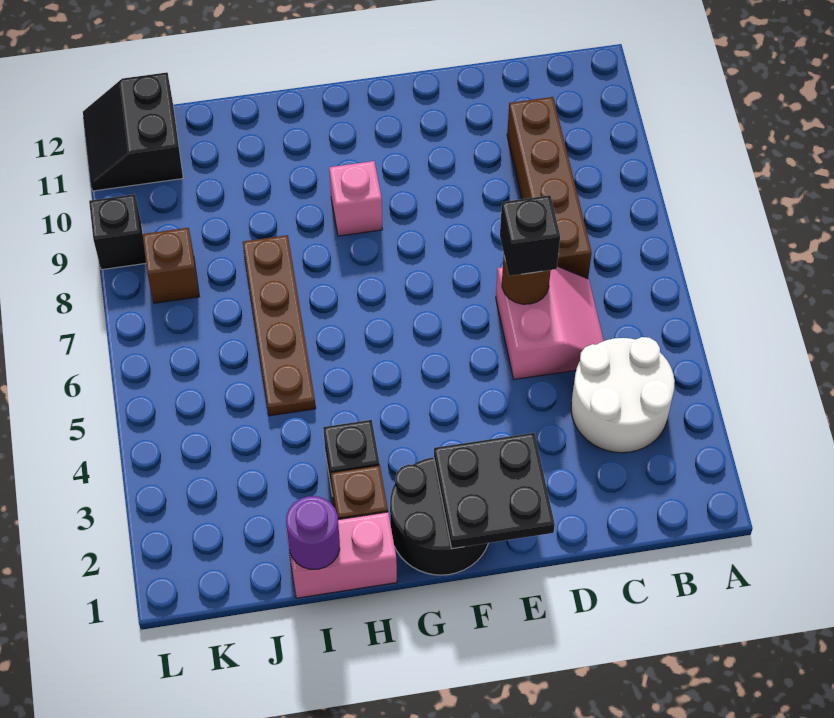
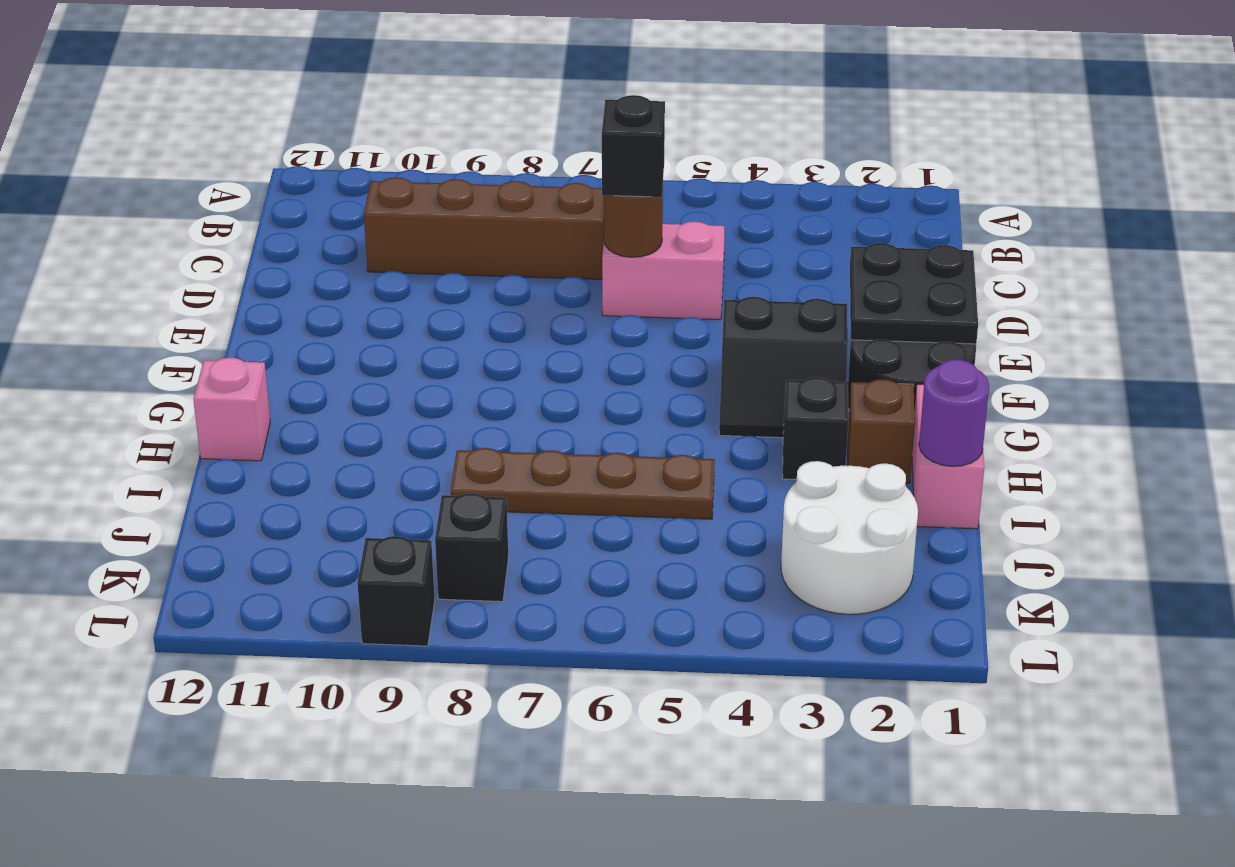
white 2x2 round brick [571,337,675,453] -> white 2x2 round brick moved to [781,461,918,614]
pink 1x1 brick [329,161,382,236] -> pink 1x1 brick moved to [194,358,270,461]
brown 1x1 brick [142,228,199,303] -> black 1x1 brick [435,493,508,602]
black 2x2 slope [83,73,183,191] -> black 2x2 slope moved to [719,297,848,438]

